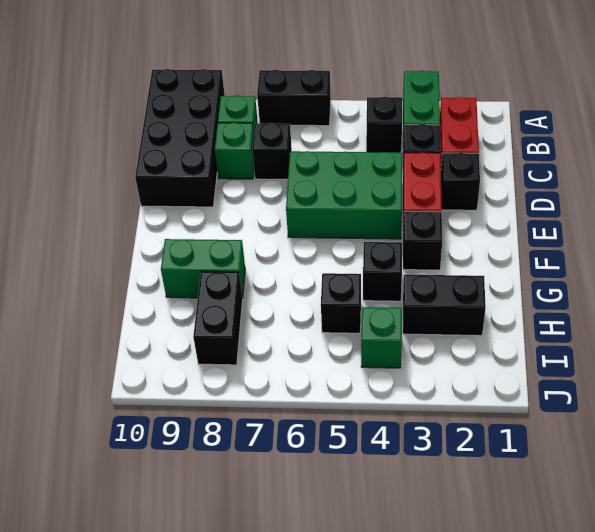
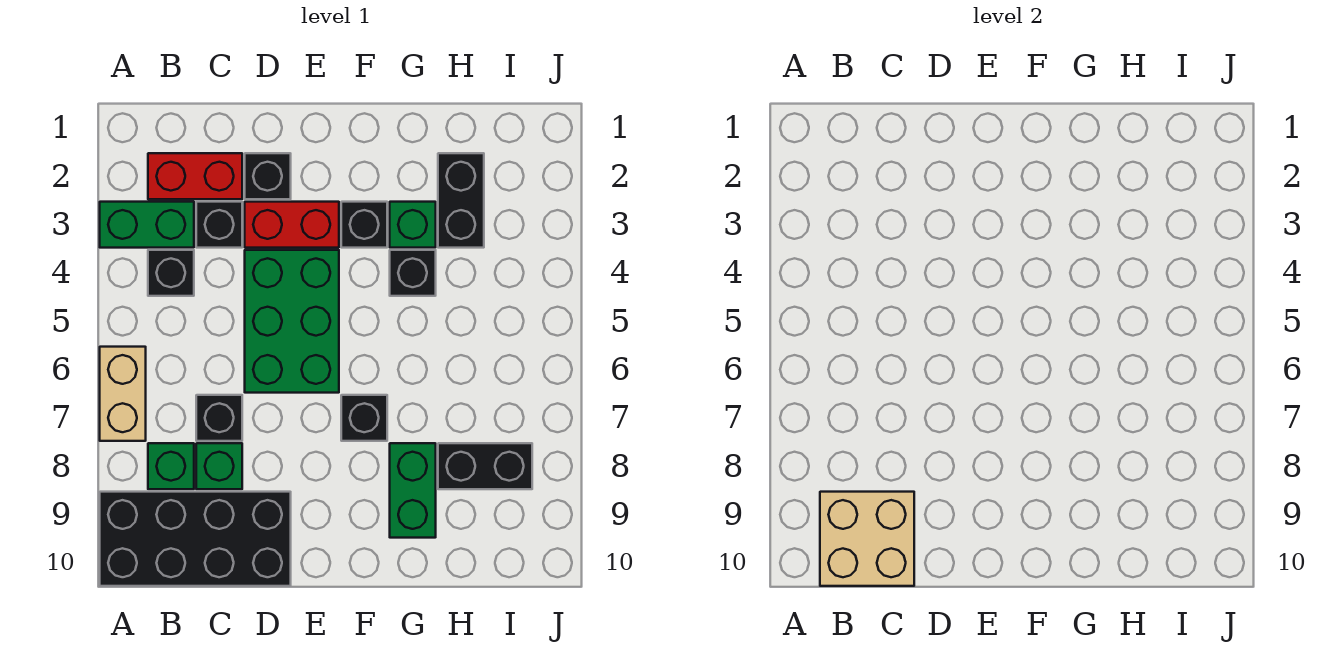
black 1x2 brick [257,70,331,126] -> tan 1x2 brick [100,347,146,441]
none -> tan 2x2 brick [820,492,914,586]
black 1x1 brick [321,273,361,333] -> black 1x1 brick moved to [341,395,387,441]
green 1x1 brick [361,307,402,368] -> green 1x1 brick moved to [390,202,436,248]

